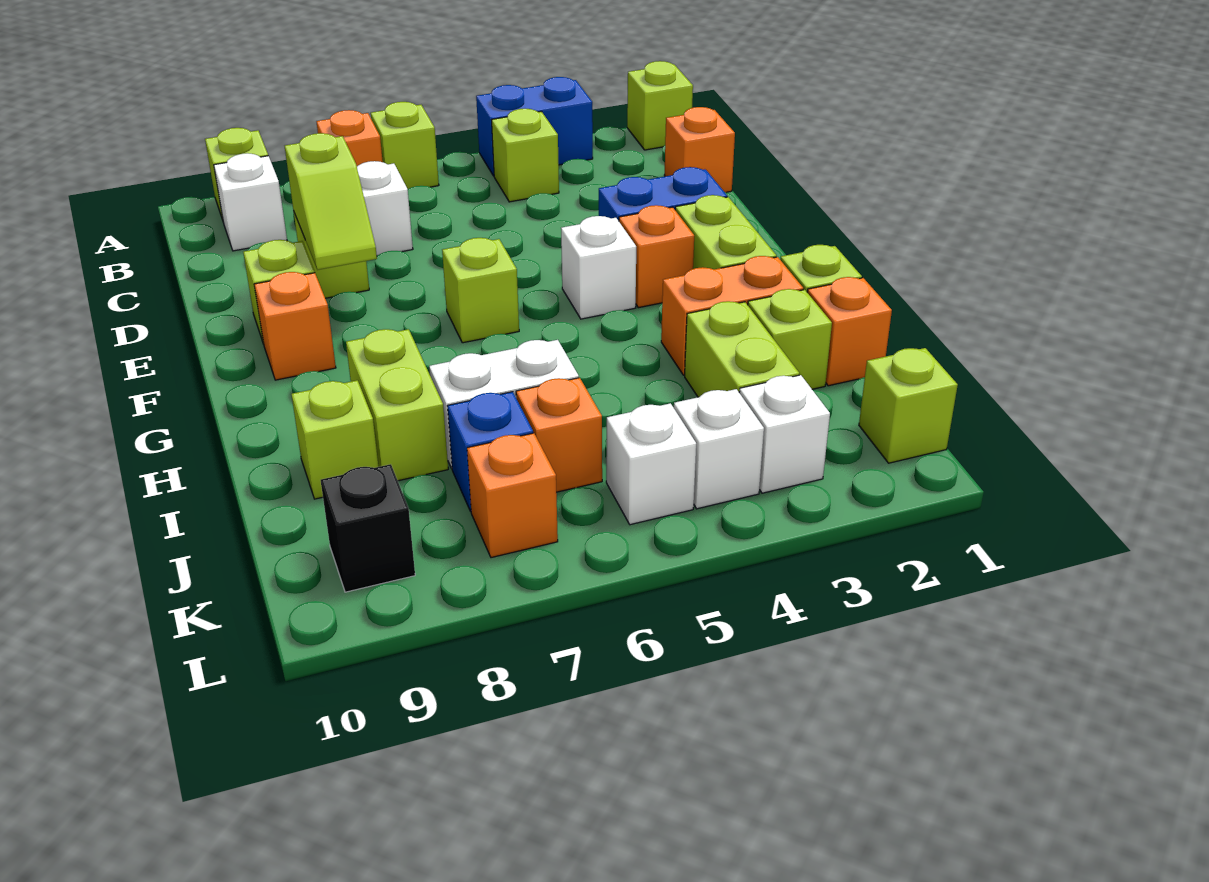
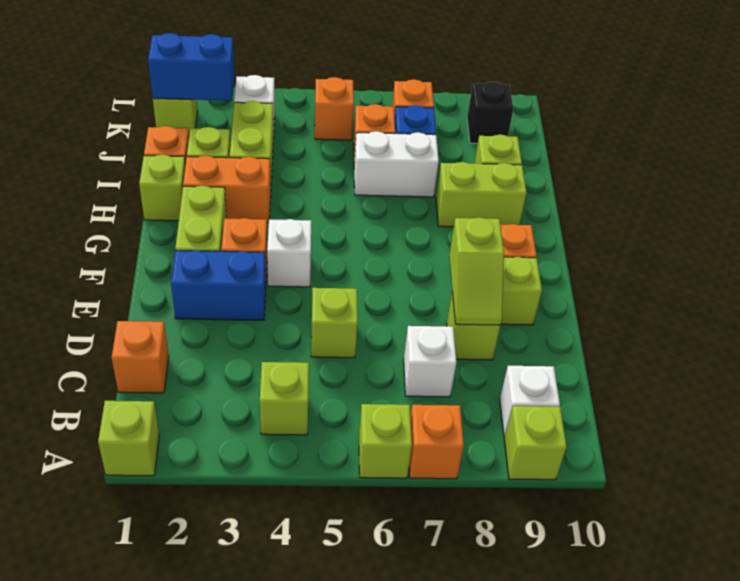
blue 1x2 brick [476,77,593,176] -> blue 1x2 brick moved to [148,33,235,101]
lime 1x2 slope [285,133,377,270] -> lime 1x2 slope turned to [449,217,504,325]
lime 1x1 brick [442,238,519,343] -> lime 1x1 brick moved to [311,288,358,358]
lime 1x2 brick [346,329,448,481] -> lime 1x2 brick turned to [436,162,527,227]
white 1x1 brick [674,389,764,509] -> none
white 1x1 brick [606,403,696,525] -> orange 1x1 brick [315,77,354,140]

